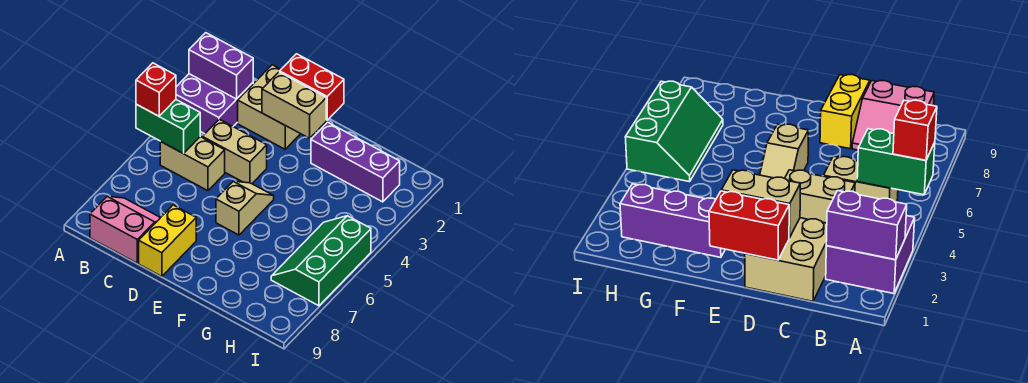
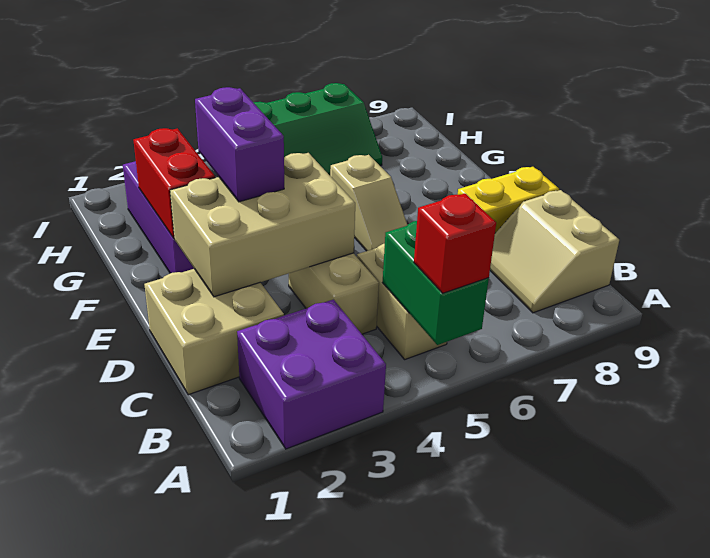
purple 1x2 brick [189,33,253,99] -> purple 1x2 brick moved to [195,87,284,202]
pink 2x2 slope [90,196,160,263] -> tan 2x2 slope [490,190,619,313]
red 1x2 brick [280,54,344,120] -> red 1x2 brick moved to [133,128,215,238]
tan 1x2 brick [262,72,326,138] -> tan 2x3 brick [170,153,355,297]
tan 1x2 slope [216,181,274,235] -> tan 1x2 slope turned to [330,155,407,251]

